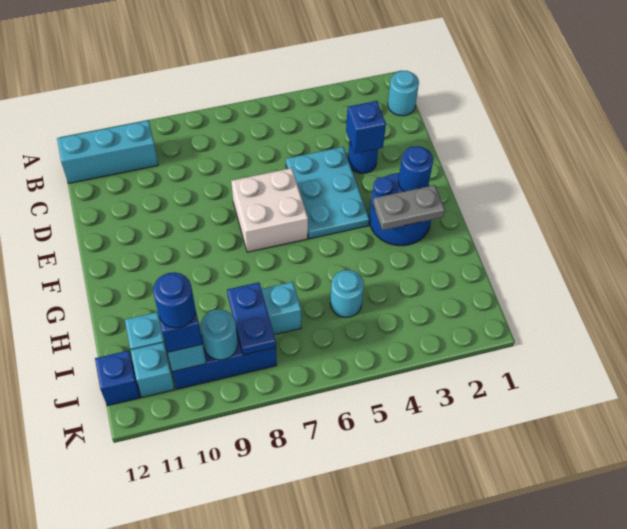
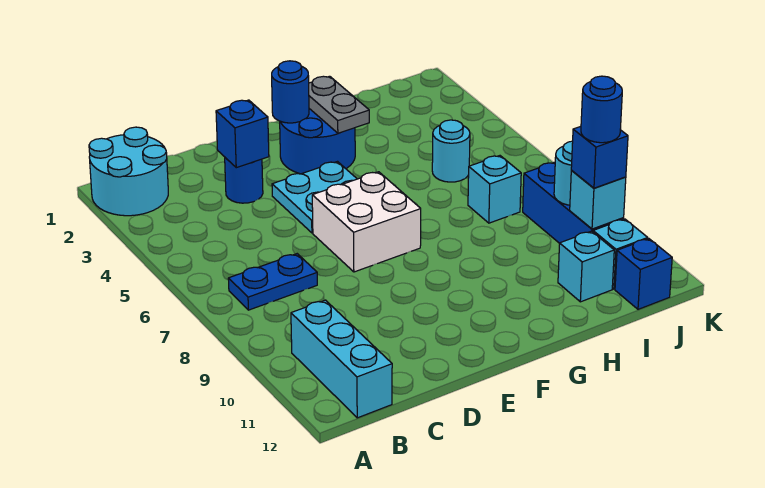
cyan 1x1 round brick [388,71,419,116] -> cyan 2x2 round brick [89,127,168,216]
cyan 2x3 plate [286,147,369,239] -> cyan 2x2 plate [272,162,357,233]
blue 1x2 plate [227,282,276,355] -> blue 1x2 plate moved to [228,254,317,310]

